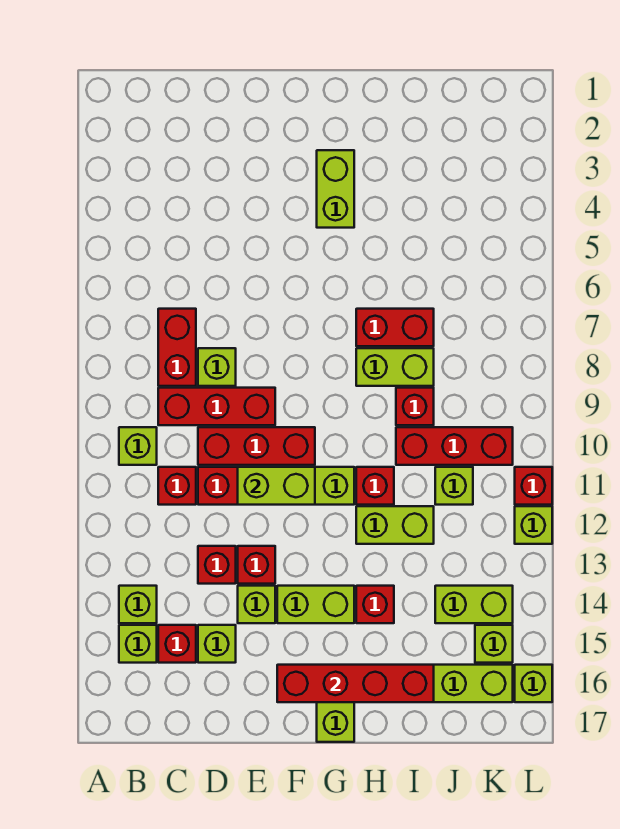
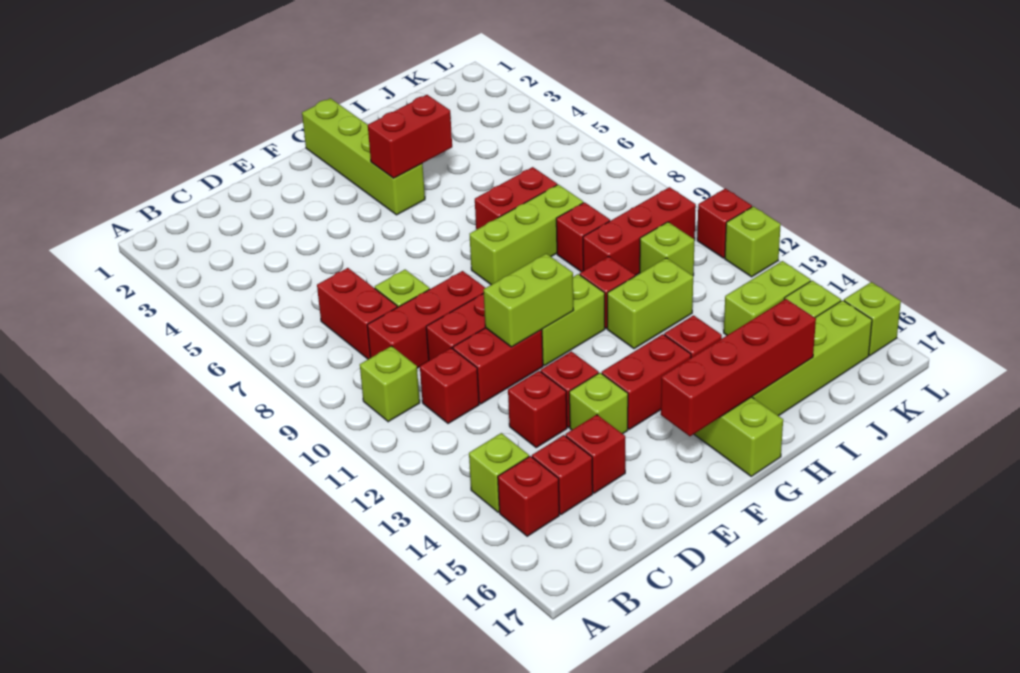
lime 1x1 brick [119,625,157,663] -> red 1x1 brick [498,456,559,536]
lime 1x1 brick [198,625,236,663] -> red 1x1 brick [566,415,625,493]
lime 1x2 brick [277,586,354,623] -> red 1x2 brick [602,334,691,429]
lime 1x2 brick [317,150,354,228] -> lime 1x4 brick [302,98,425,215]
none -> red 1x2 brick [368,95,452,178]
lime 1x2 brick [356,348,434,386] -> lime 1x3 brick [470,185,583,285]

